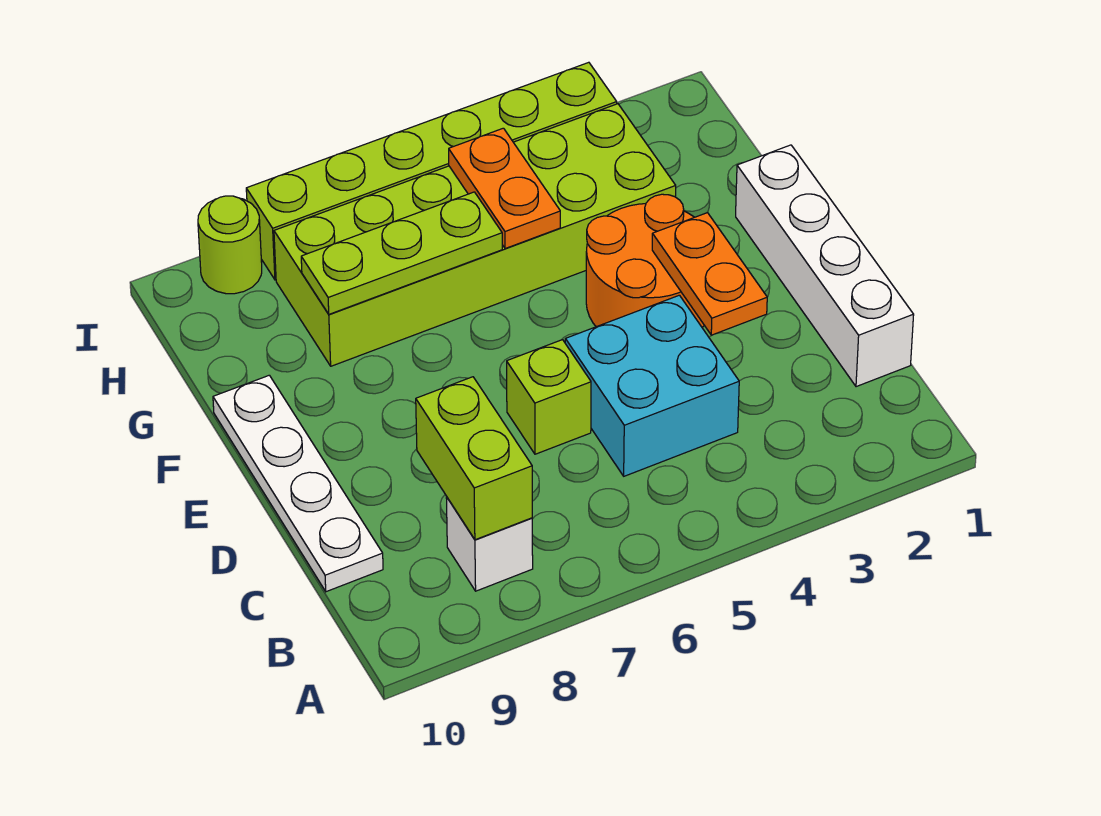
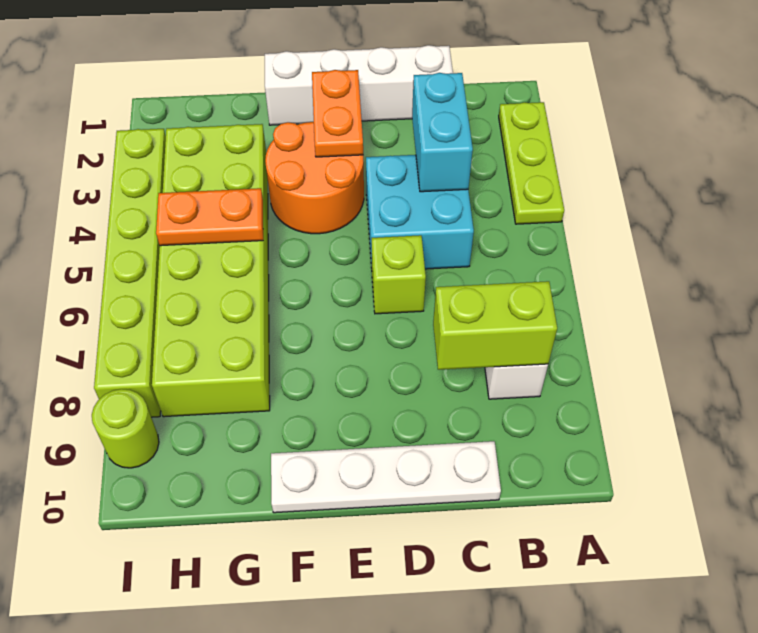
none -> cyan 1x2 brick [412,73,473,192]
orange 1x2 plate [652,213,767,335] -> orange 1x2 plate turned to [312,70,363,157]
lime 1x3 plate [301,192,502,314] -> lime 1x3 plate moved to [499,102,564,224]

